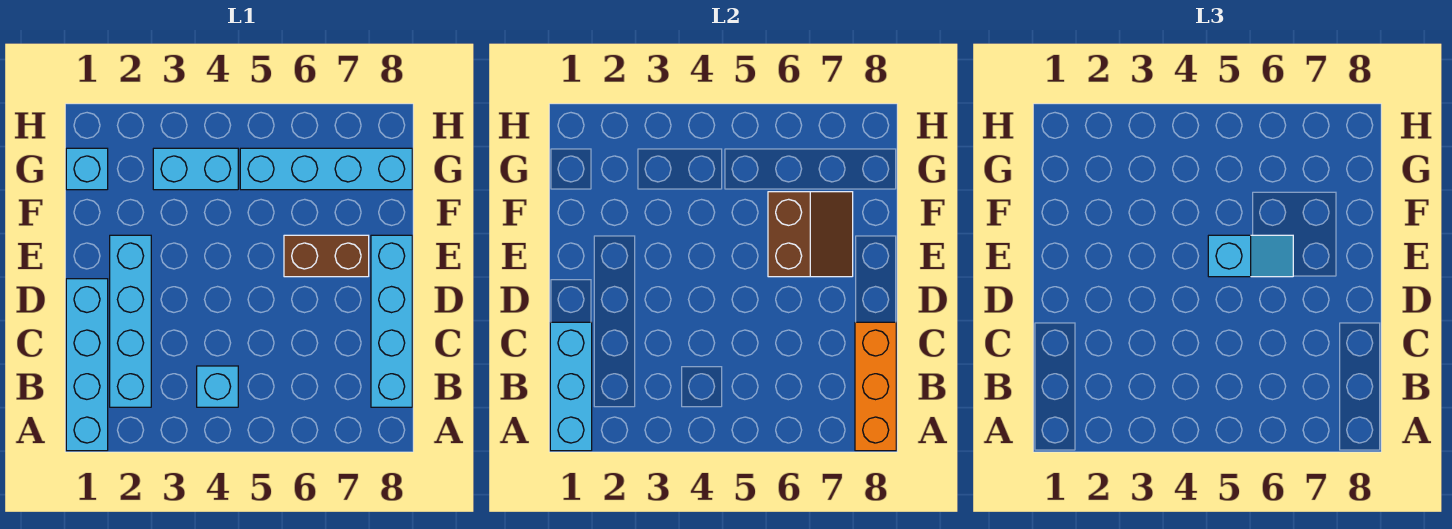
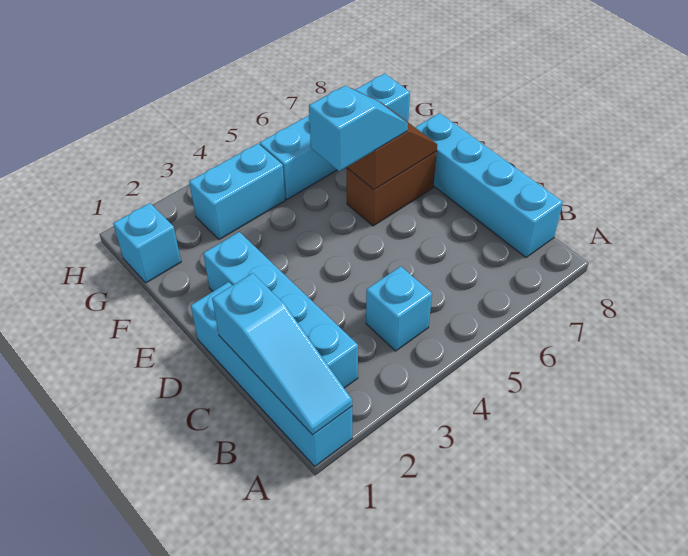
cyan 1x3 brick [550,322,592,451] -> cyan 1x3 slope [212,273,352,435]
orange 1x3 brick [855,322,896,451] -> none

